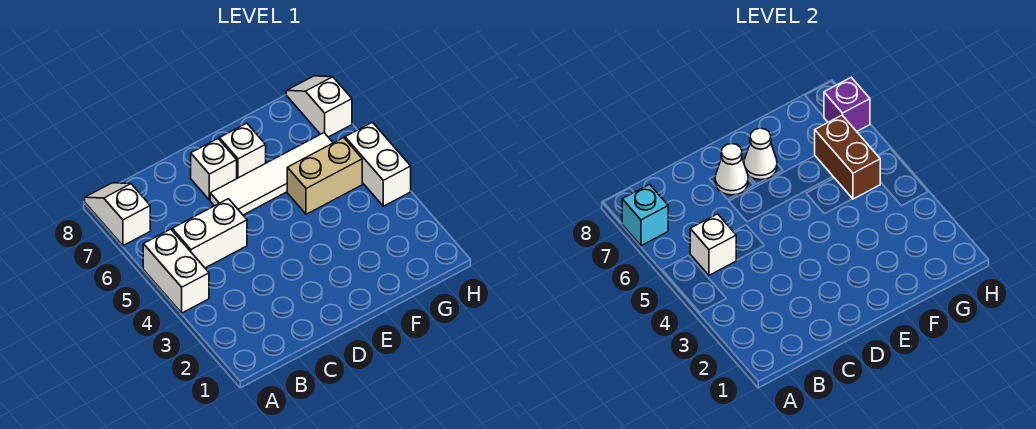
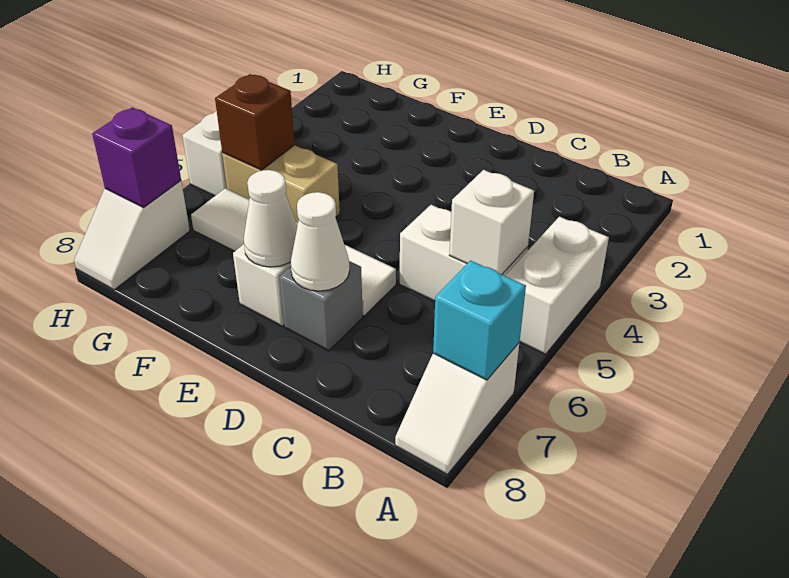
white 1x1 brick [191,139,237,200] -> grey 1x1 brick [280,261,363,351]
brown 1x2 brick [815,115,880,199] -> brown 1x1 brick [215,74,295,170]

